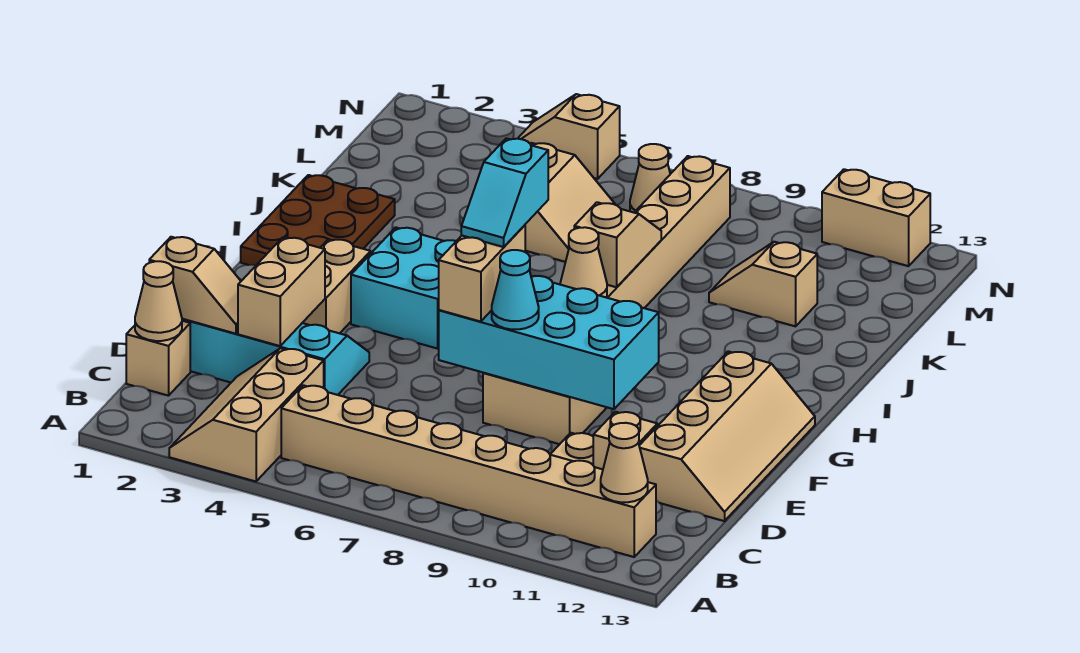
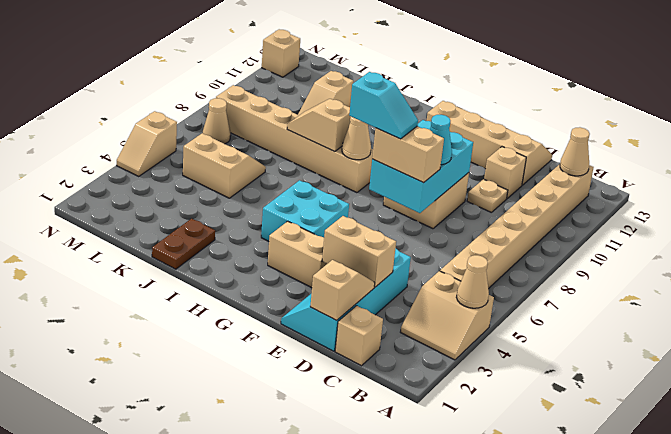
tan 2x3 slope [169,348,324,481] -> tan 2x2 slope [401,271,494,360]
tan 1x1 cone [135,261,182,341] -> tan 1x1 cone moved to [456,255,489,308]
cyan 2x4 brick [439,276,659,409] -> cyan 2x3 brick [369,120,473,213]
brown 2x3 plate [241,175,395,265] -> brown 1x2 plate [152,219,215,269]
tan 1x2 brick [822,169,930,266] -> tan 1x1 brick [262,29,300,77]

